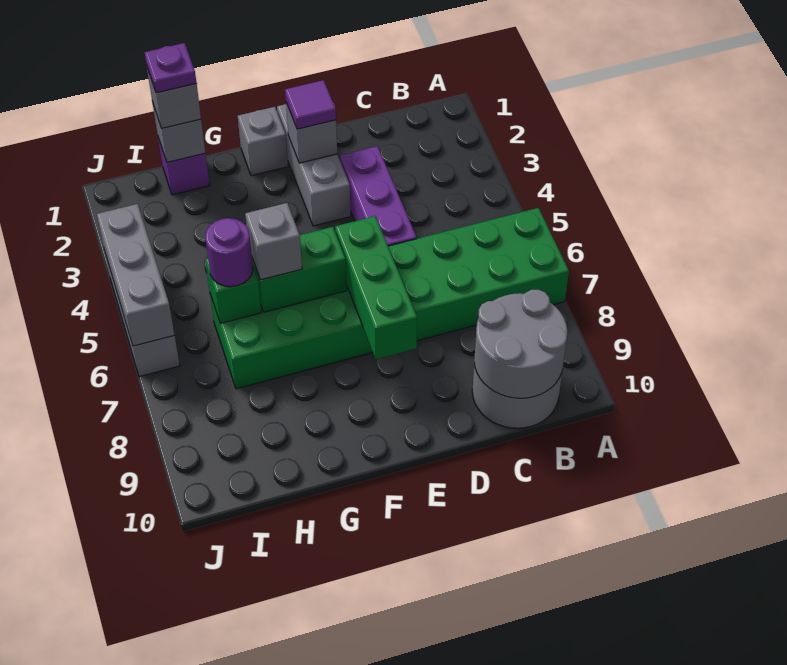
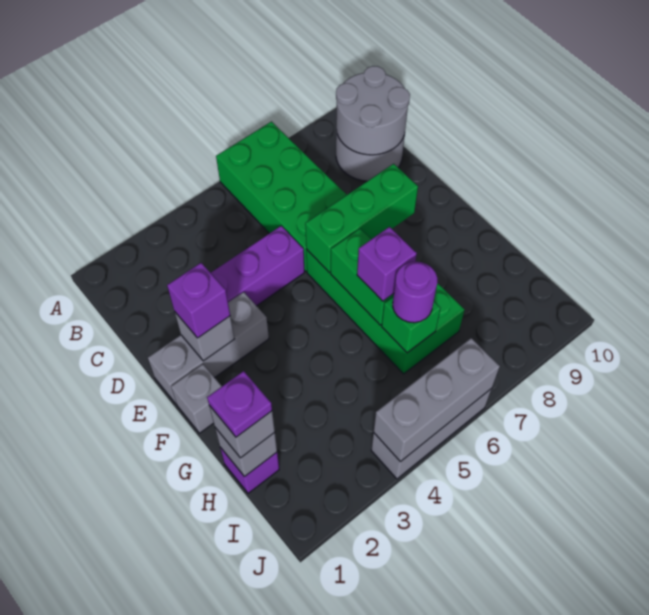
purple 1x1 tile [285,80,336,129] -> purple 1x1 brick [167,263,230,338]
grey 1x1 brick [245,203,302,280] -> purple 1x1 brick [357,227,417,301]

